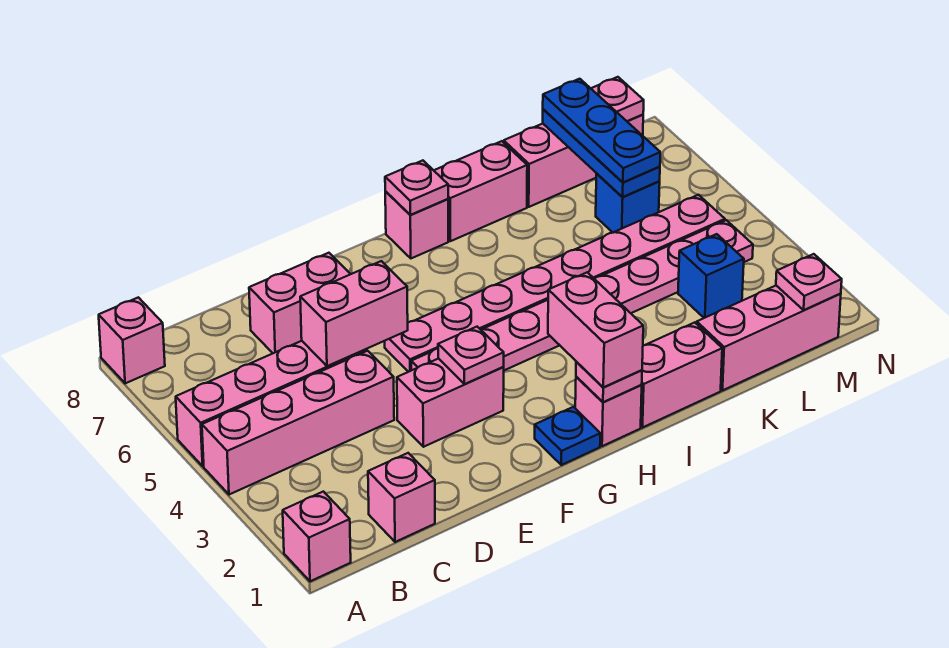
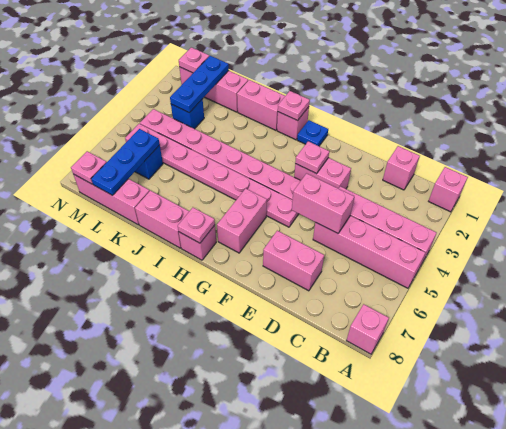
pink 1x2 brick [548,272,643,387] -> pink 1x2 brick moved to [217,188,267,253]
blue 1x3 plate [543,79,660,183] -> blue 1x3 plate moved to [170,56,229,113]

